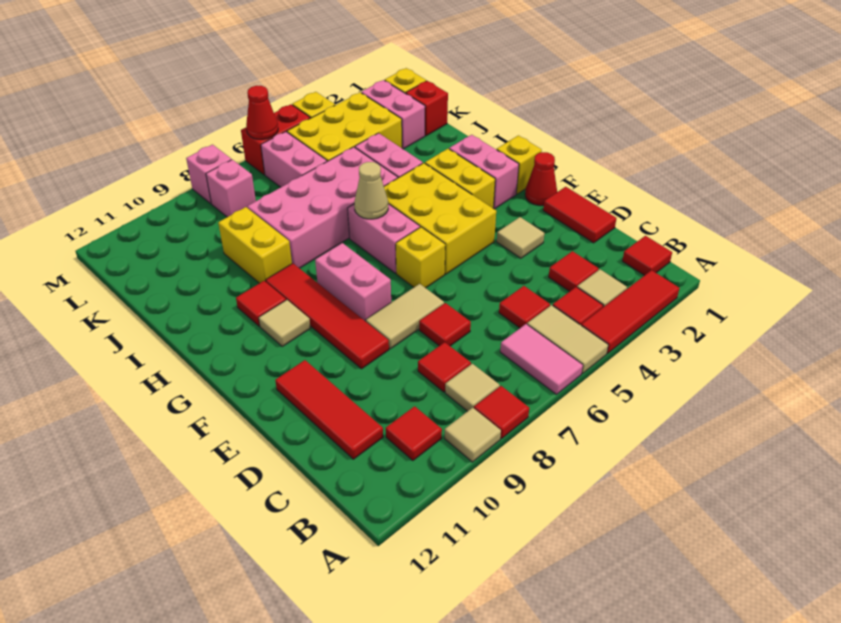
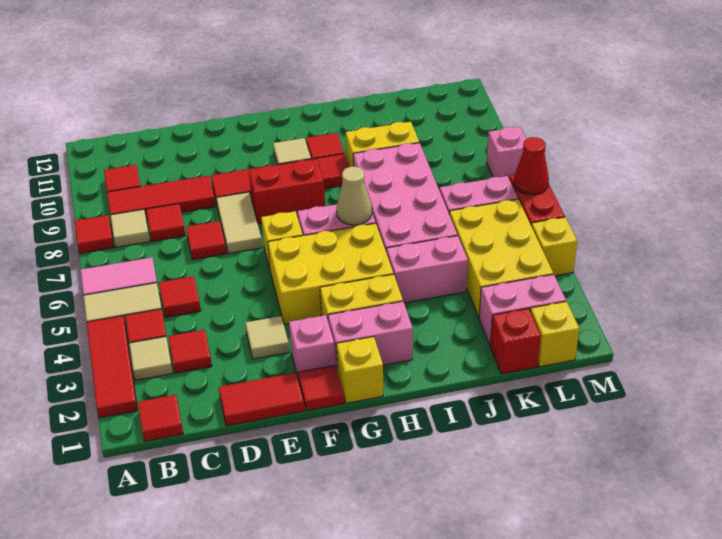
tan 1x1 tile [444,408,501,462] -> none
red 1x3 tile [275,360,383,459] -> red 1x3 tile moved to [107,176,216,218]
red 1x1 cone [525,152,557,206] -> red 1x1 tile [298,365,344,411]
pink 1x2 brick [315,243,391,321] -> red 1x2 brick [249,159,325,224]
pink 1x1 brick [206,160,256,217] -> pink 1x1 brick moved to [289,315,335,380]

